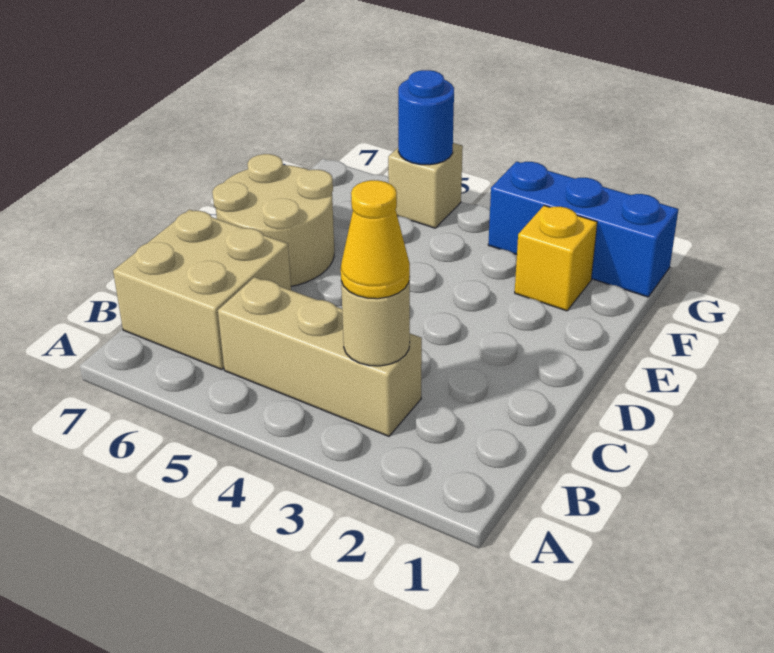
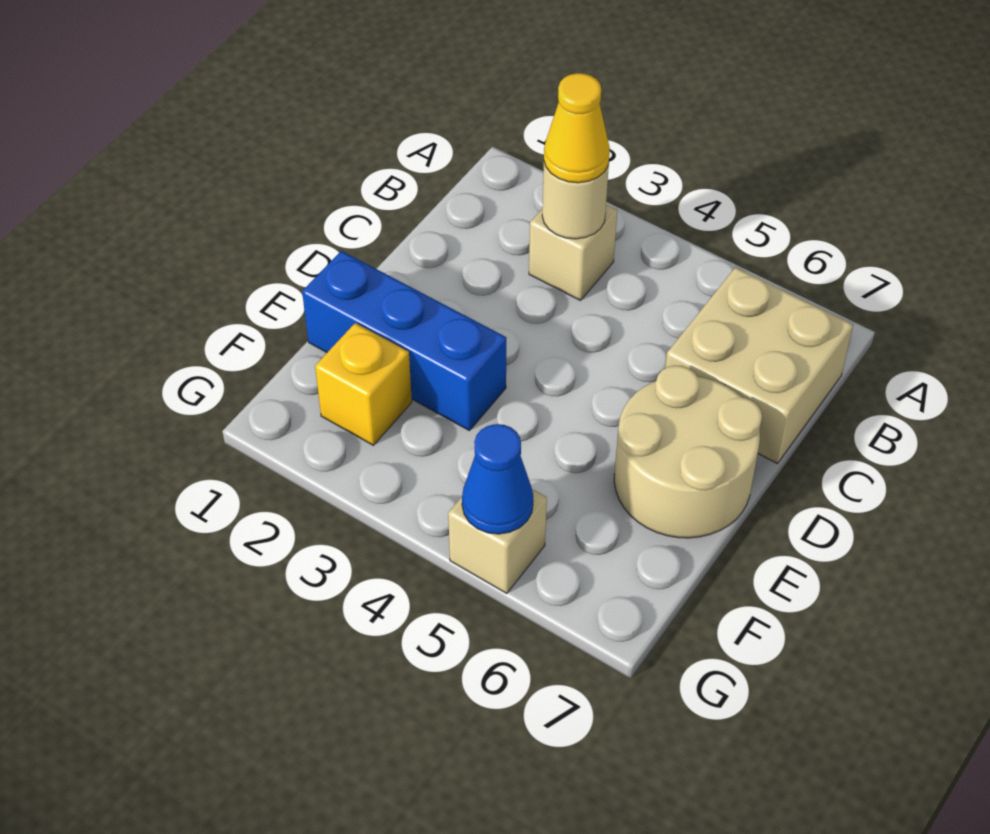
tan 1x3 brick [218,277,422,436] -> tan 1x1 brick [529,204,617,300]
blue 1x3 brick [488,162,678,297] -> blue 1x3 brick moved to [302,251,506,431]
blue 1x1 round brick [398,70,454,165] -> blue 1x1 cone [462,424,533,534]

